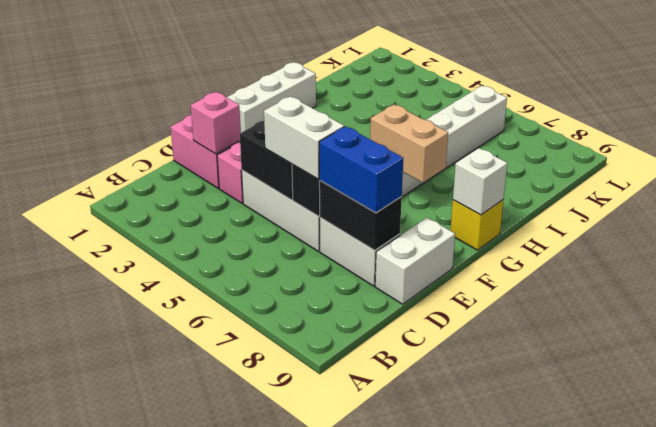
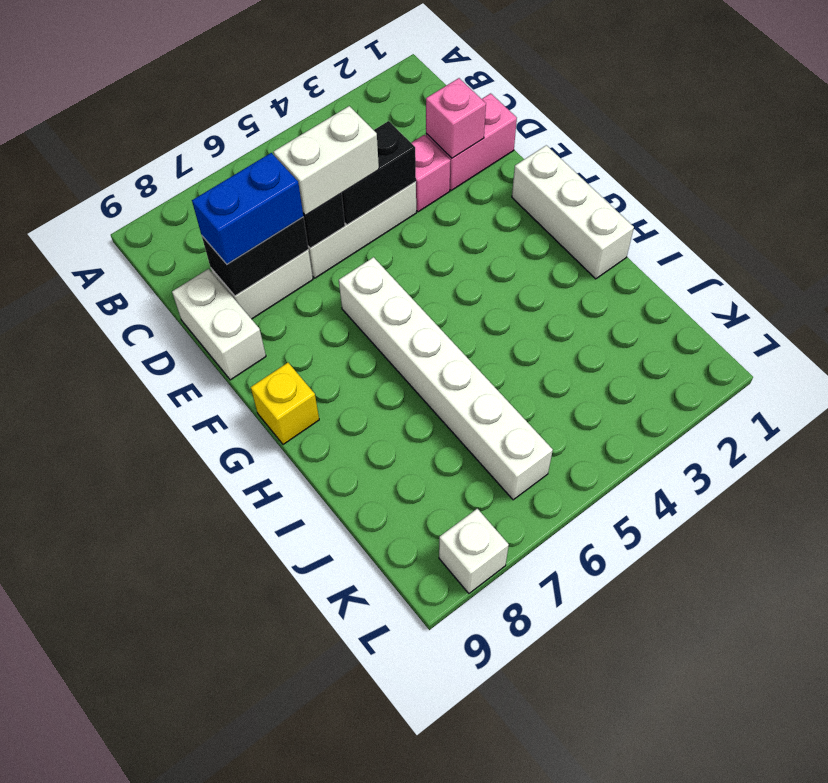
tan 1x2 brick [370,104,448,183] -> none
white 1x1 brick [453,148,507,215] -> white 1x1 brick moved to [439,509,509,593]

